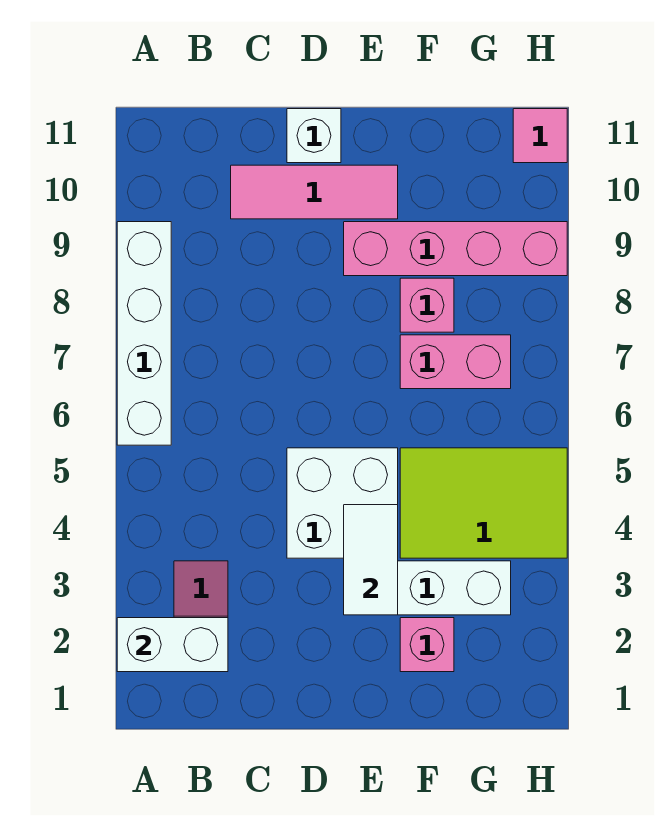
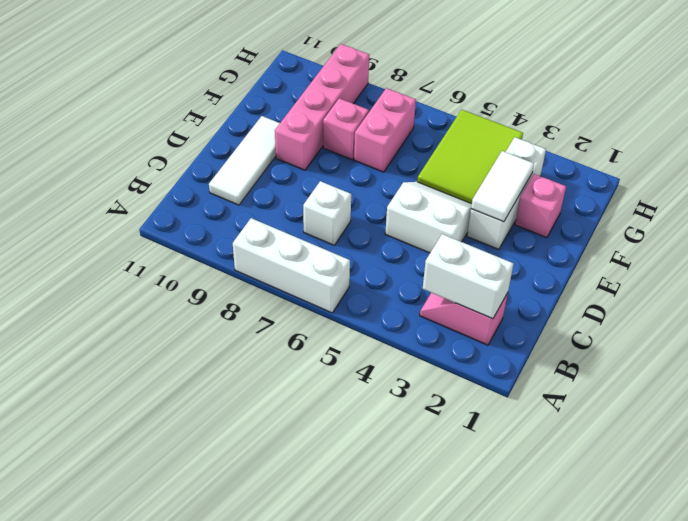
white 1x2 brick [117,618,228,672] -> white 1x2 brick turned to [423,234,514,319]
white 1x4 brick [117,222,171,445] -> white 1x3 brick [233,218,350,313]
pink 1x3 tile [231,165,398,219] -> white 1x3 tile [209,116,280,205]
white 2x2 brick [287,448,398,558] -> white 2x2 slope [385,182,472,253]
white 1x1 brick [287,109,341,163] -> white 1x1 brick moved to [303,181,351,245]
white 1x2 tile [344,505,398,615] -> white 1x2 tile turned to [471,151,534,222]
pink 1x1 tile [513,109,567,163] -> none

